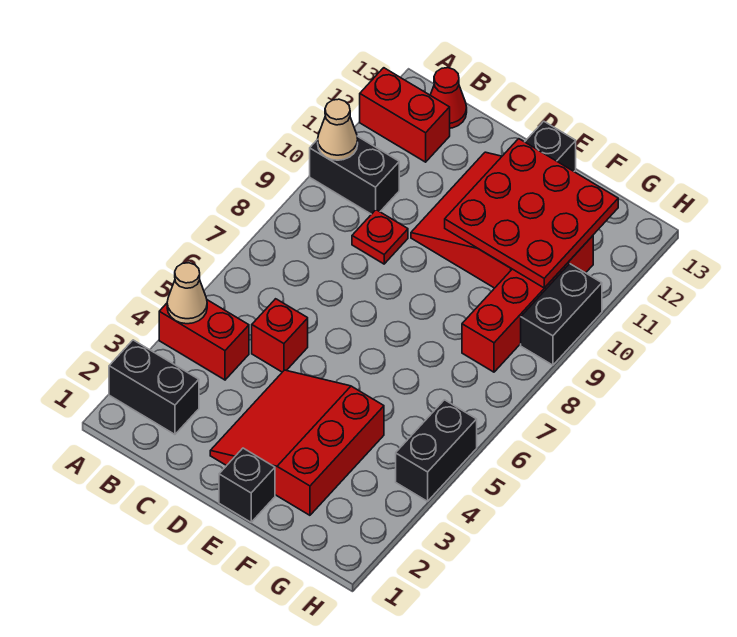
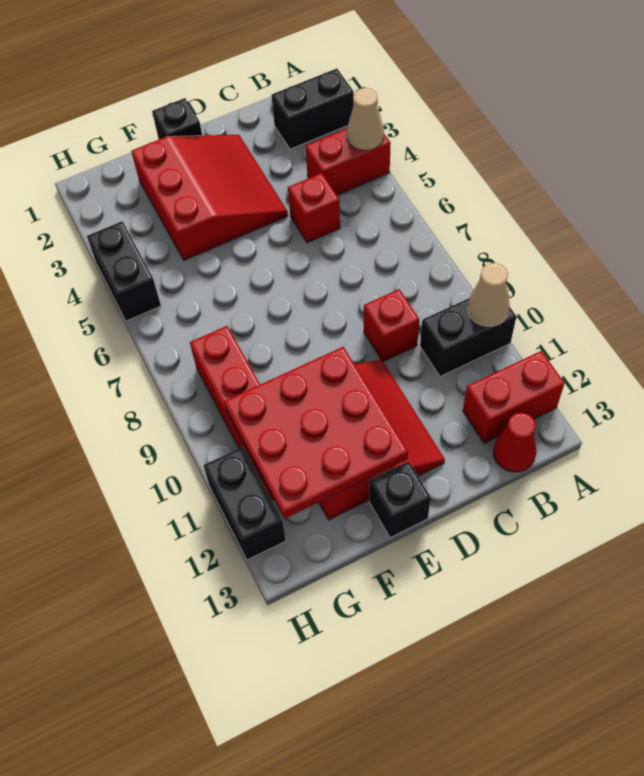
red 1x1 plate [352,210,408,264] -> red 1x1 brick [364,289,419,361]
black 1x2 brick [521,264,602,365] -> black 1x2 brick moved to [203,447,286,560]

